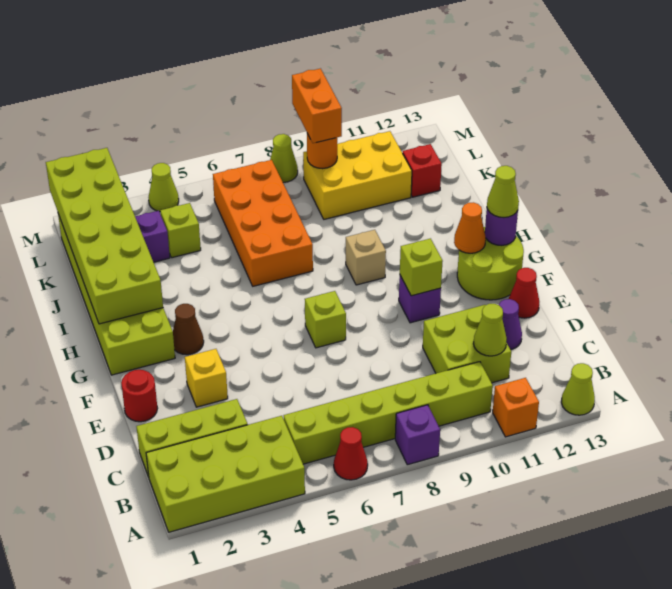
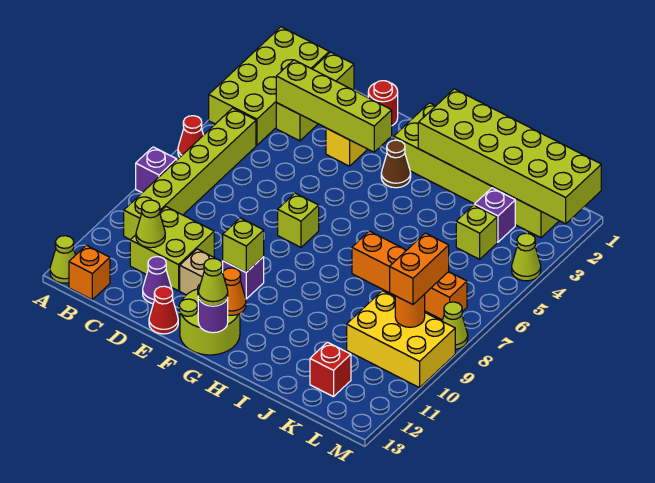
orange 1x1 brick [493,378,539,437] -> orange 1x1 brick moved to [69,245,110,300]
none -> lime 1x4 brick [276,60,392,152]
tan 1x1 brick [346,230,386,285] -> tan 1x1 brick moved to [180,249,216,295]
orange 2x4 brick [213,160,313,286] -> orange 1x4 brick [352,231,467,320]
yellow 2x3 brick [303,131,412,219] -> yellow 2x3 brick turned to [347,291,455,388]
orange 1x2 brick [292,69,342,143] -> orange 1x2 brick turned to [390,233,449,305]

